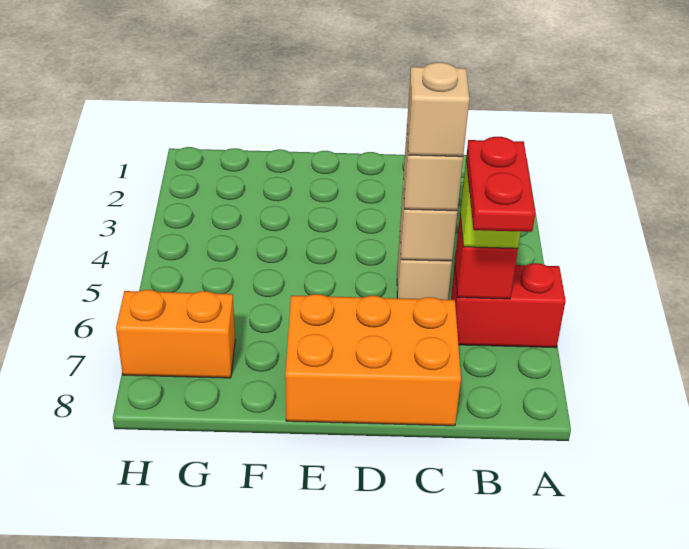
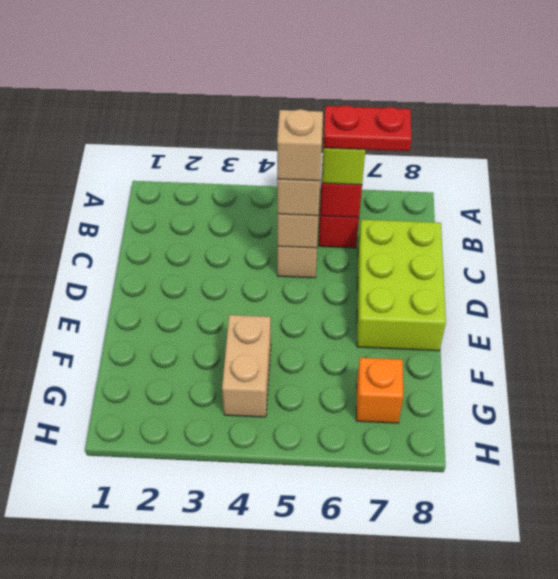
orange 2x3 brick [285,294,461,426] -> lime 2x3 brick [357,219,446,351]
none -> tan 1x2 brick [222,315,271,417]
orange 1x2 brick [116,290,235,378] -> orange 1x1 brick [356,358,403,423]

